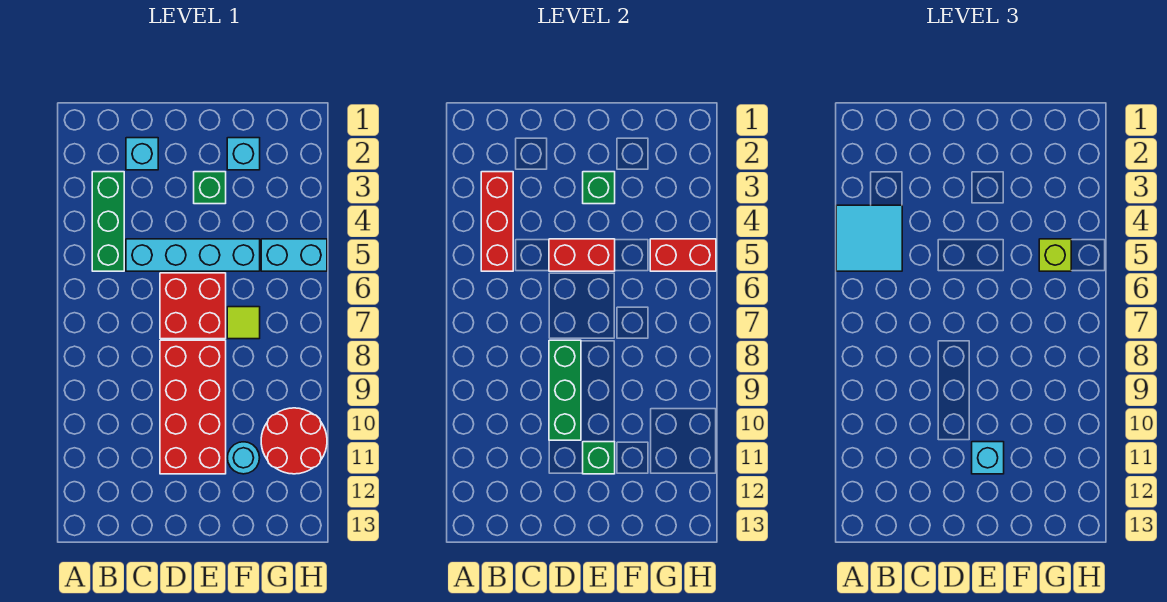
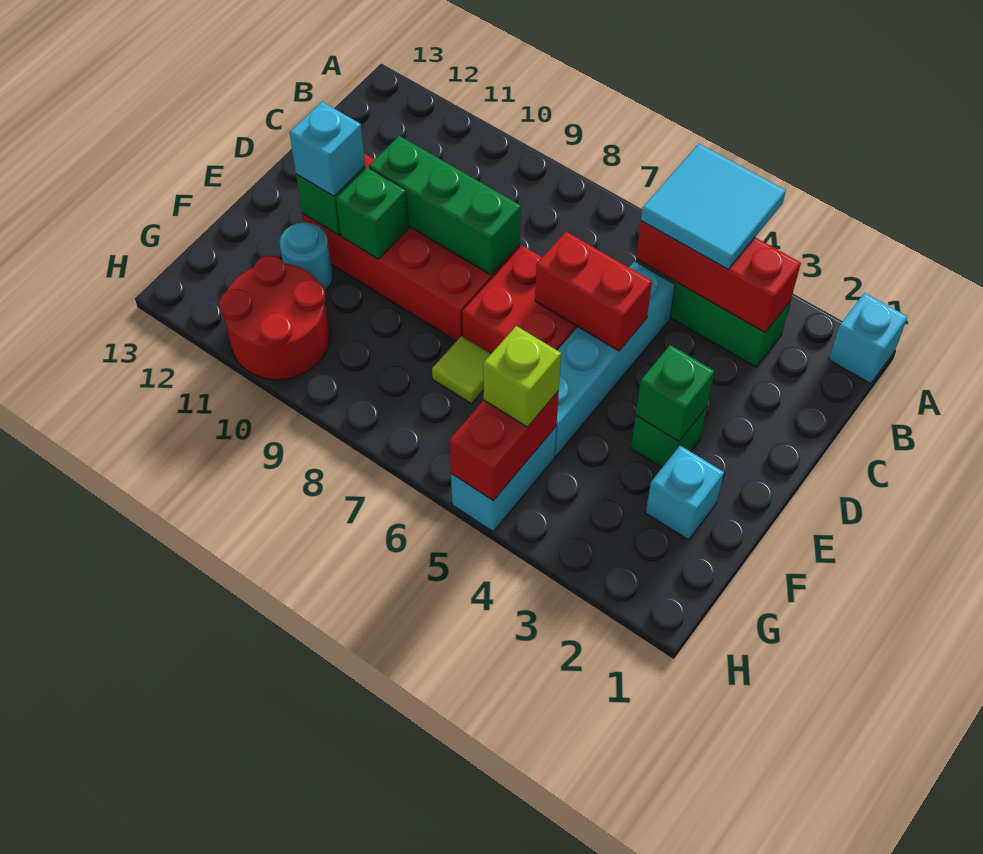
cyan 1x1 brick [126,138,158,170] -> cyan 1x1 brick moved to [829,293,907,384]
red 1x2 brick [549,239,615,271] -> red 1x2 brick turned to [535,232,652,351]
none -> green 1x1 brick [336,167,409,259]

